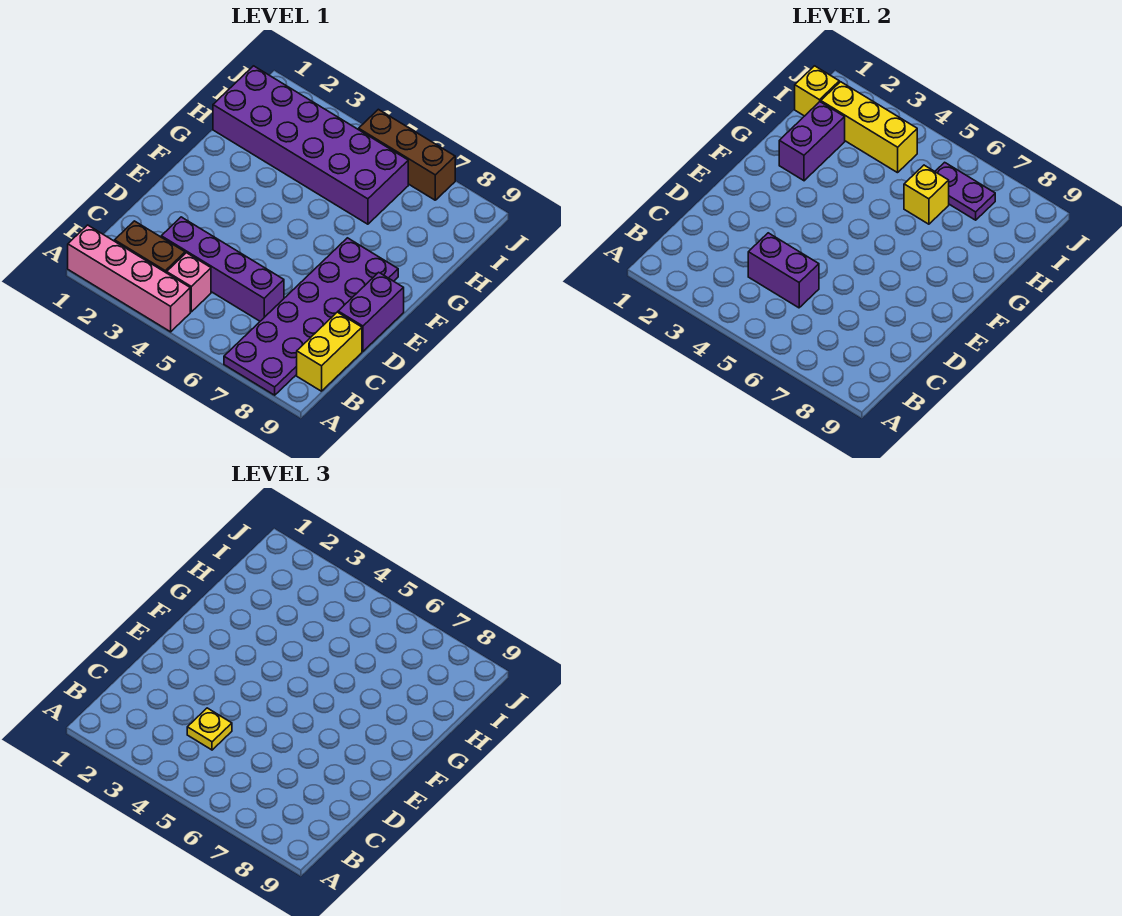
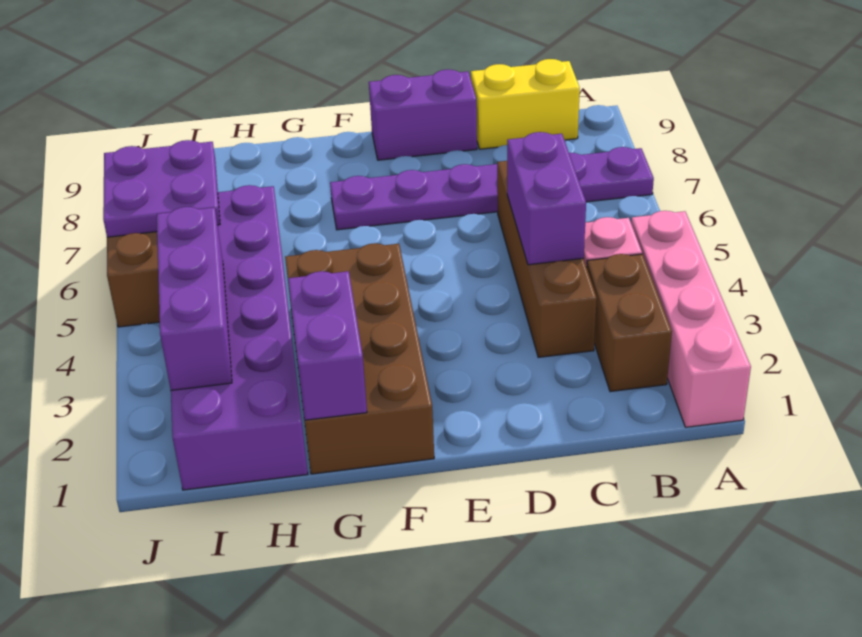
purple 2x6 plate [224,238,398,395] -> purple 1x6 plate [330,147,654,230]
purple 1x4 brick [161,217,284,321] -> brown 1x4 brick [497,161,597,357]
yellow 1x1 plate [187,708,232,750] -> none
none -> brown 2x4 brick [285,243,434,474]
purple 1x2 brick [779,102,845,181] -> purple 1x2 brick turned to [288,271,367,420]
yellow 1x1 brick [904,165,949,224] -> none
yellow 1x1 brick [795,66,839,116] -> none
yellow 1x3 brick [821,82,917,173] -> purple 1x3 brick [157,207,232,390]
purple 1x2 plate [935,162,995,220] -> purple 2x2 plate [103,140,220,237]

